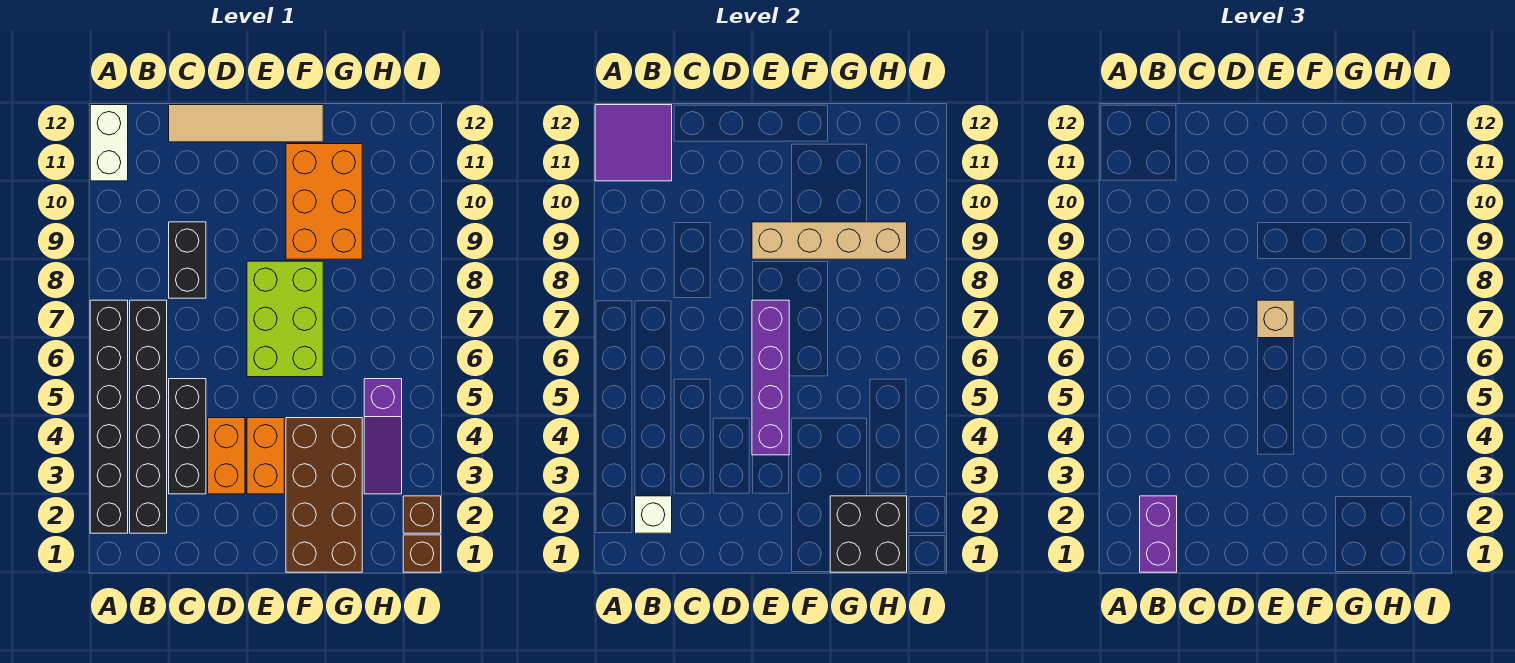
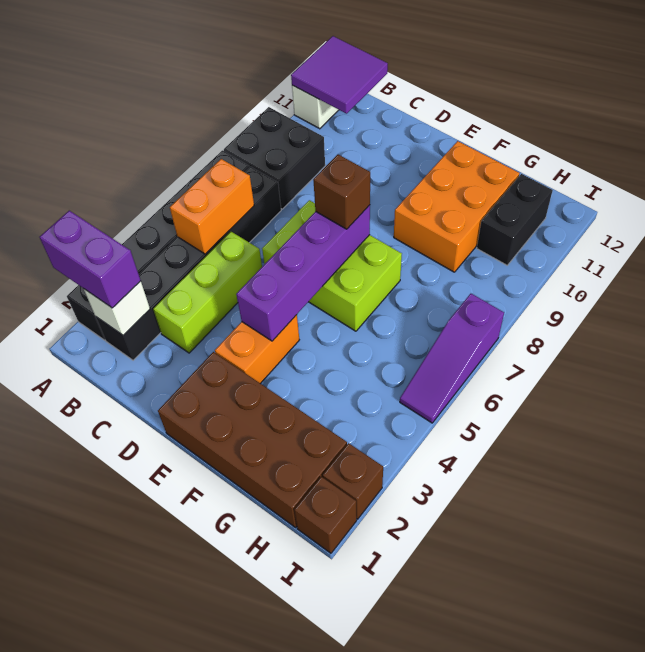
purple 1x2 brick [1140,496,1177,572] -> purple 1x2 brick turned to [40,211,141,308]
black 1x3 brick [169,379,206,494] -> lime 1x3 brick [153,232,262,353]
black 1x2 brick [169,222,206,298] -> black 1x2 brick moved to [477,174,553,265]
tan 1x4 tile [169,105,323,142] -> none
orange 1x2 brick [208,418,245,494] -> orange 1x2 brick moved to [170,159,254,254]
lime 2x3 brick [247,261,323,377] -> lime 2x3 brick turned to [262,200,402,331]
tan 1x1 brick [1257,300,1294,338] -> brown 1x1 brick [313,155,370,229]
tan 1x4 brick [752,222,907,259] -> none
brown 2x4 brick [286,418,362,572] -> brown 2x4 brick turned to [158,352,347,527]
black 2x2 brick [830,496,907,572] -> black 2x2 brick moved to [224,107,325,209]
purple 1x3 slope [364,379,402,494] -> purple 1x3 slope moved to [400,294,504,423]

